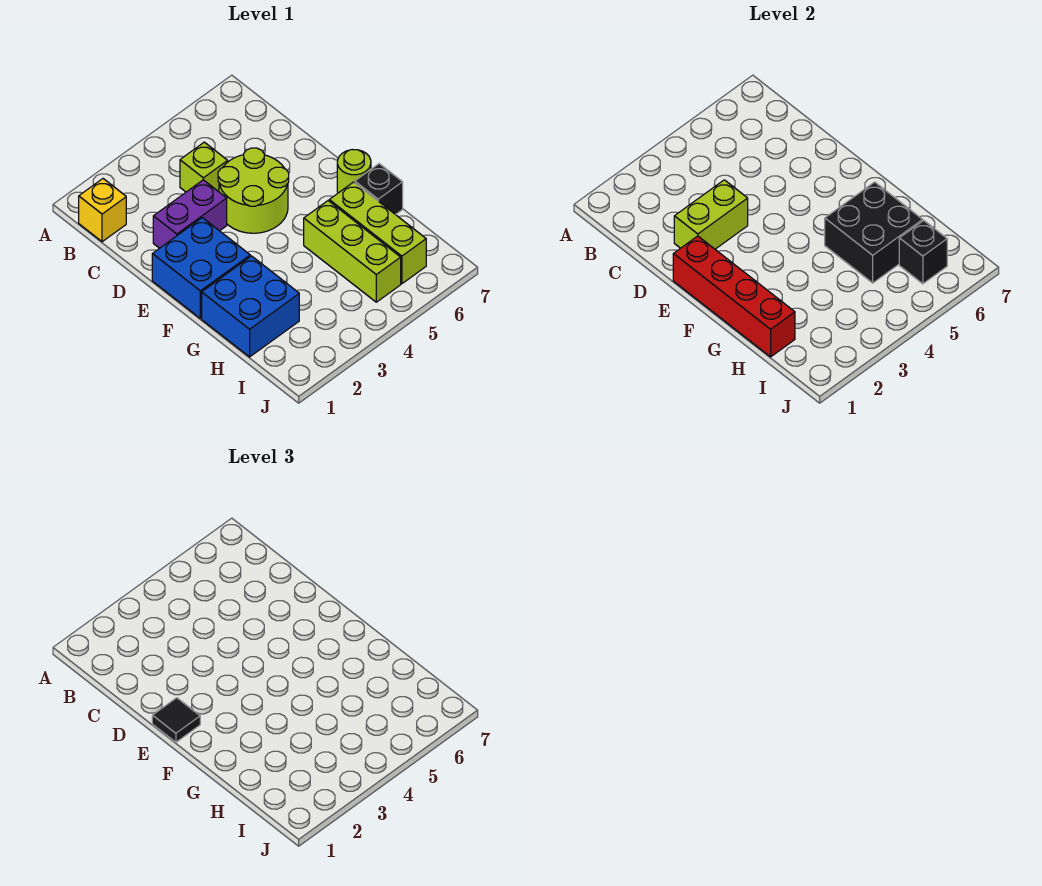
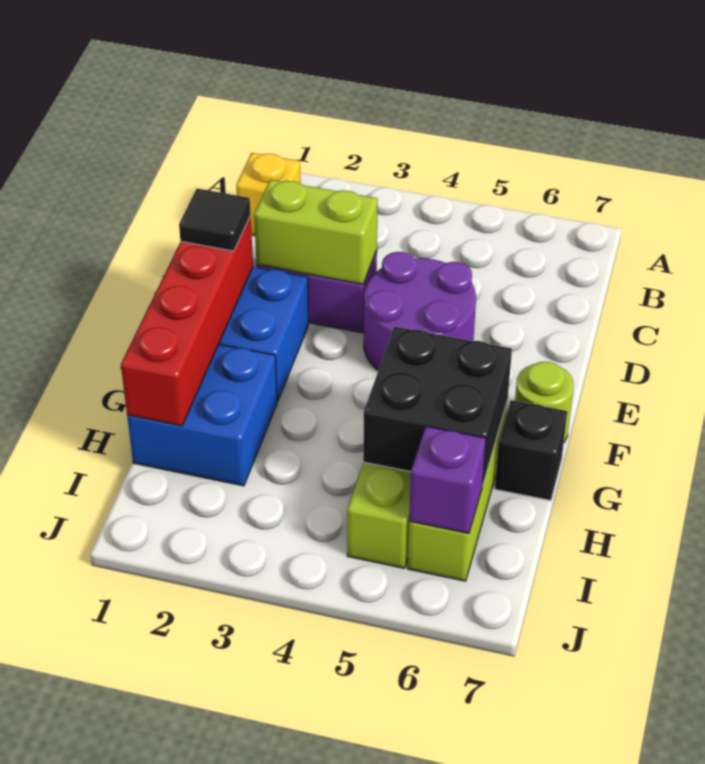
lime 1x1 brick [180,142,228,192] -> none
lime 2x2 round brick [218,148,289,233] -> purple 2x2 round brick [364,252,476,370]
black 1x1 brick [899,221,947,284] -> purple 1x1 brick [409,426,486,533]

